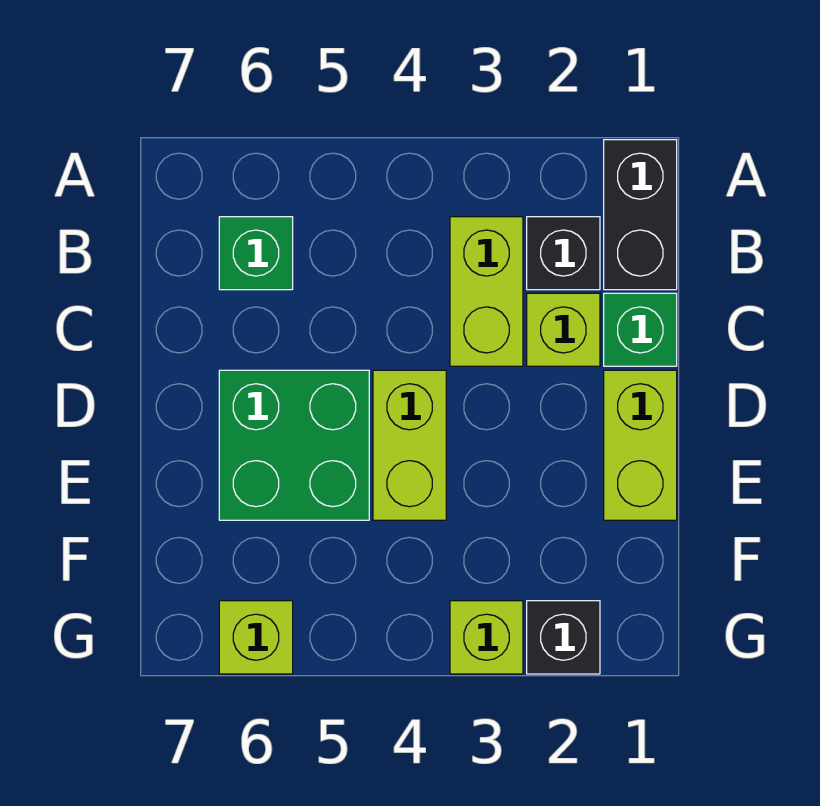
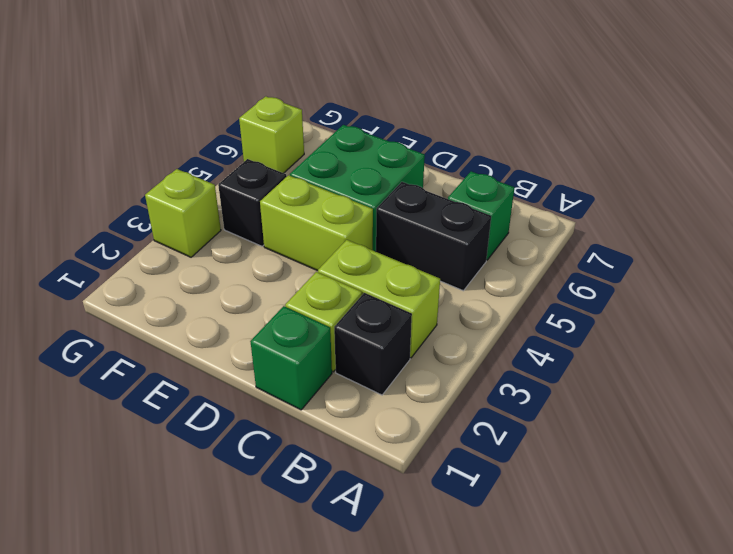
black 1x2 brick [604,140,677,290] -> black 1x2 brick moved to [376,182,491,291]
lime 1x2 brick [604,370,677,520] -> none
black 1x1 brick [527,601,600,674] -> black 1x1 brick moved to [218,159,287,246]

